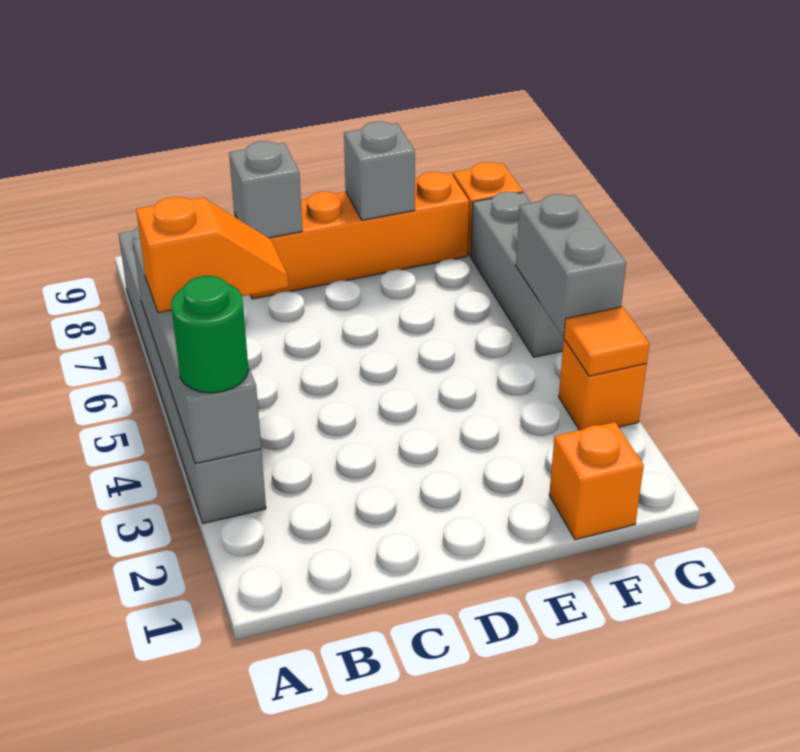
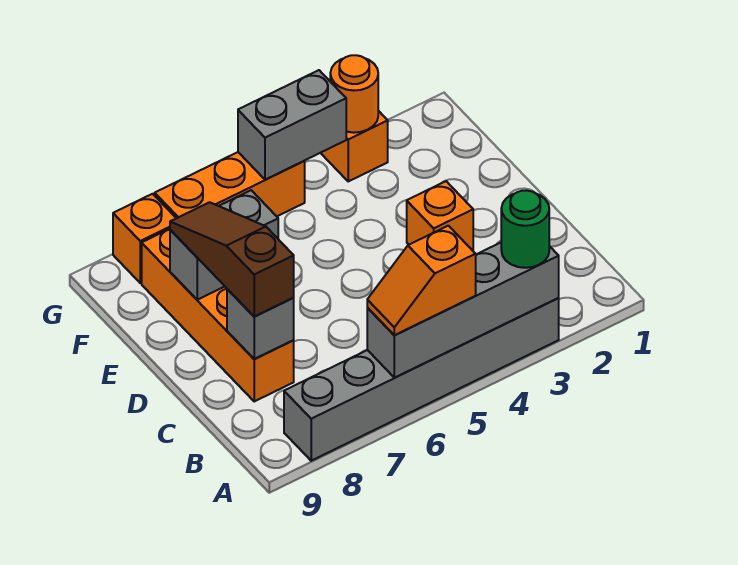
orange 1x2 slope [136,197,288,313] -> orange 1x2 slope turned to [367,226,476,335]
none -> brown 1x3 slope [170,202,294,316]
grey 1x1 brick [344,122,415,220] -> grey 1x2 brick [170,190,278,300]
orange 1x1 brick [549,422,644,540] -> orange 1x1 brick moved to [407,181,473,251]
orange 1x1 tile [564,307,649,376] -> orange 1x1 round brick [330,55,378,133]
grey 1x3 brick [471,192,564,357] -> orange 1x3 brick [155,152,305,218]

